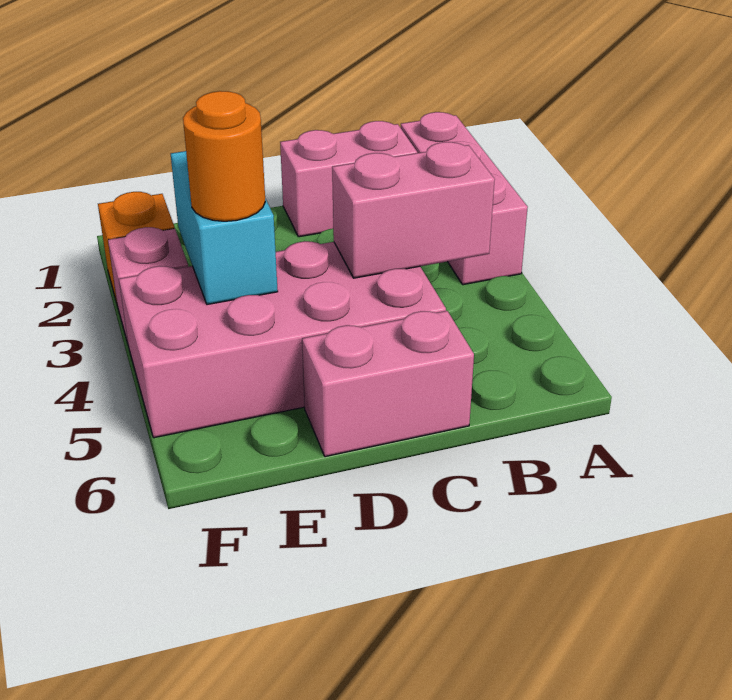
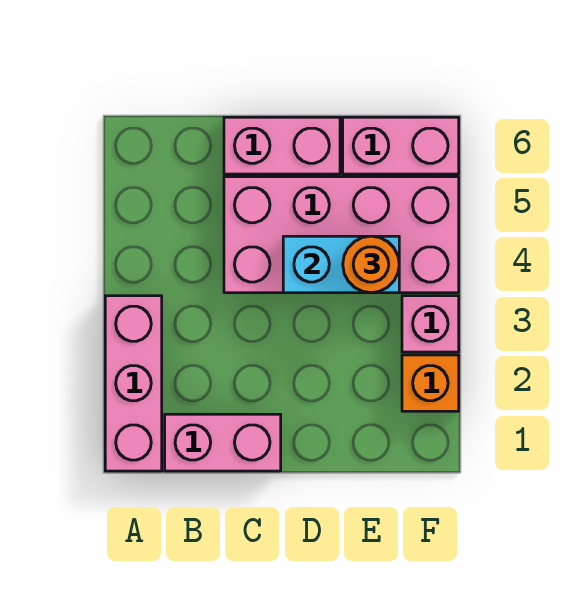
pink 1x2 brick [332,142,495,278] -> pink 1x2 brick moved to [343,117,459,174]
cyan 1x2 brick [171,151,278,305] -> cyan 1x2 brick turned to [283,236,399,293]

